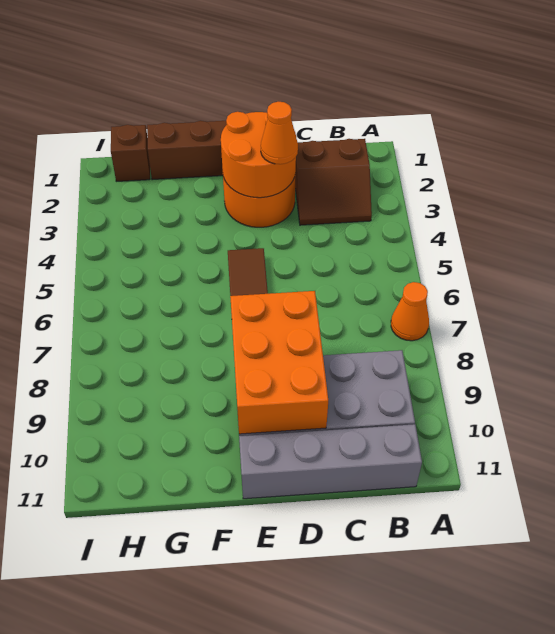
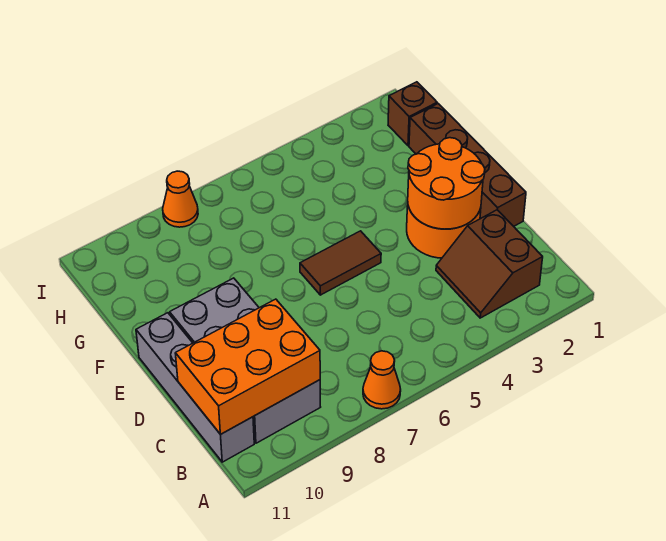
orange 1x1 cone [261,102,298,164] -> orange 1x1 cone moved to [163,171,198,227]
orange 2x3 brick [230,291,328,434] -> orange 2x3 brick moved to [175,299,320,434]

